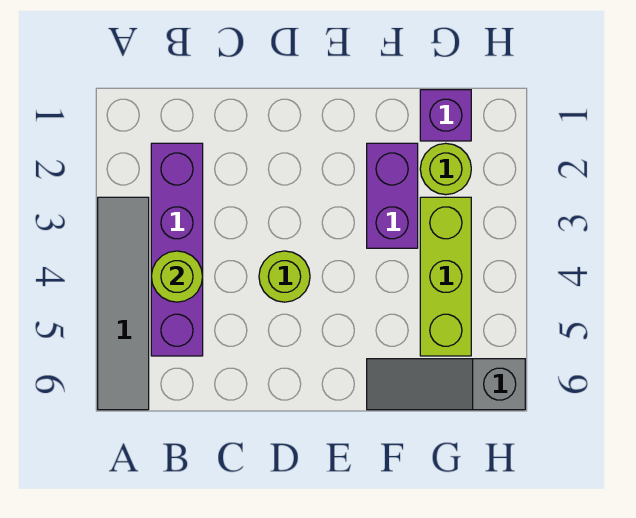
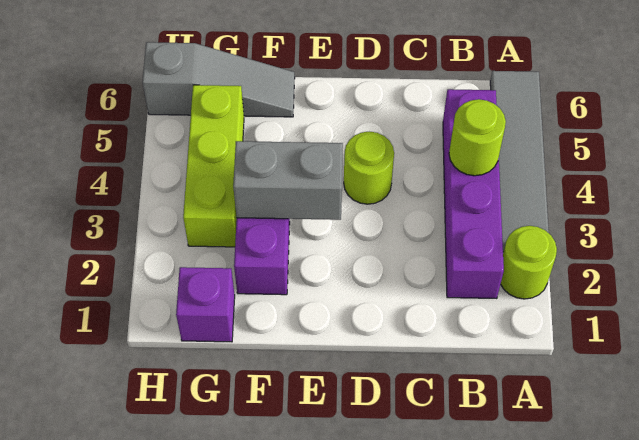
none -> grey 1x2 brick [233,141,343,220]
lime 1x1 round brick [420,143,471,195] -> lime 1x1 round brick moved to [501,226,557,299]

